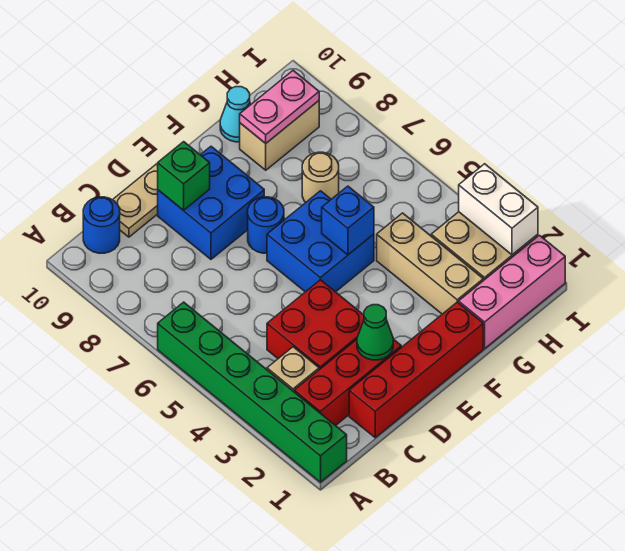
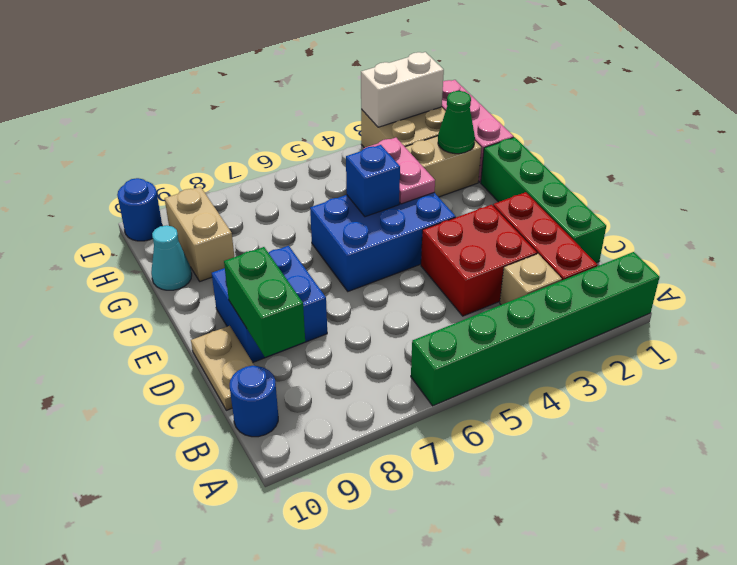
red 1x4 brick [349,302,483,438] -> green 1x4 brick [481,137,606,263]
green 1x1 cone [357,305,393,360] -> green 1x1 cone moved to [438,91,475,154]
green 1x1 brick [158,142,210,210] -> green 1x2 brick [224,247,305,357]
blue 2x2 brick [267,191,374,292] -> blue 2x3 brick [310,193,456,291]
blue 1x1 round brick [248,197,284,253] -> blue 1x1 round brick moved to [117,178,162,241]
tan 1x1 round brick [302,152,339,202] -> none
pink 1x2 plate [240,71,319,143] -> pink 1x2 plate moved to [363,138,435,204]

